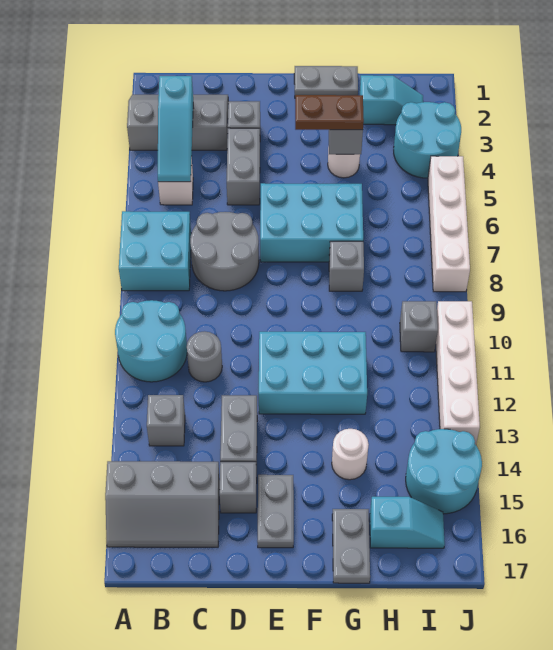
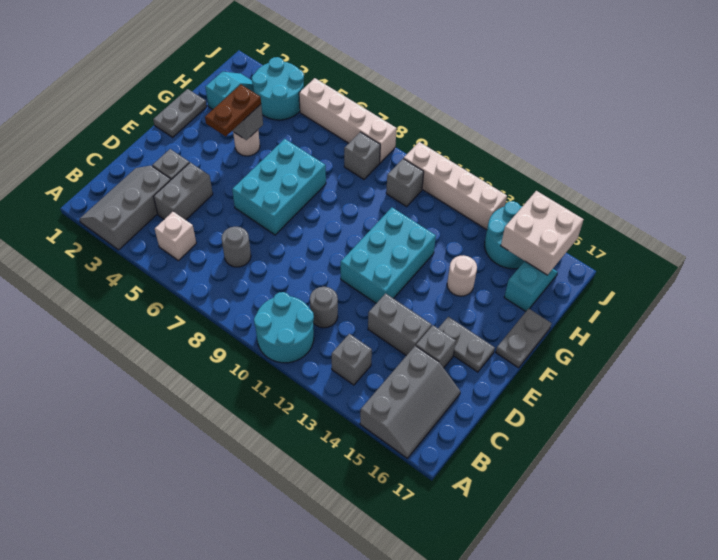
cyan 2x2 brick [119,211,191,291] -> none
cyan 1x3 slope [158,76,193,182] -> none
grey 2x2 round brick [190,212,259,291] -> grey 1x1 round brick [222,227,251,267]
grey 1x2 brick [227,128,260,205] -> grey 1x2 brick turned to [154,162,213,220]
grey 1x1 brick [329,241,364,291] -> grey 1x1 brick moved to [344,132,380,179]
grey 1x2 plate [332,509,370,583] -> grey 1x2 plate turned to [496,309,551,368]
none -> white 2x2 brick [501,191,584,275]

